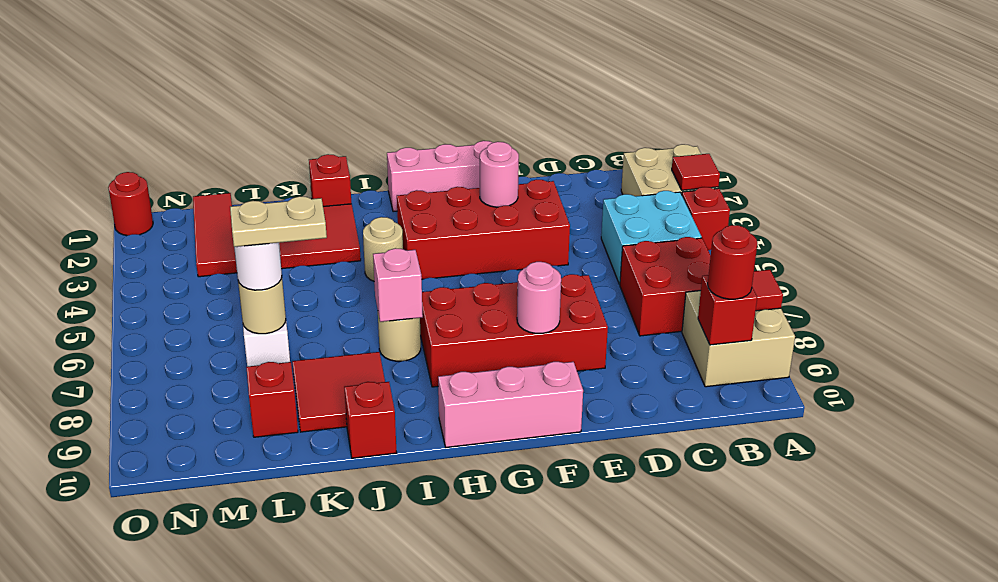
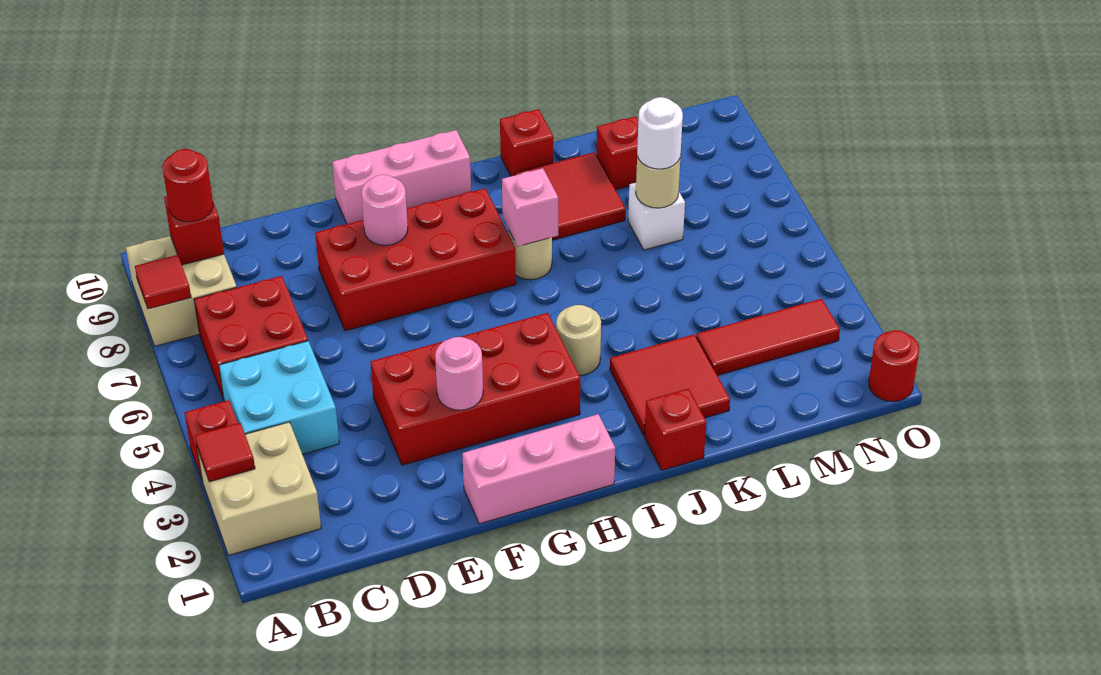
tan 1x2 plate [230,196,327,247] -> none
red 1x3 tile [193,193,237,277] -> red 1x3 tile turned to [696,299,840,375]

